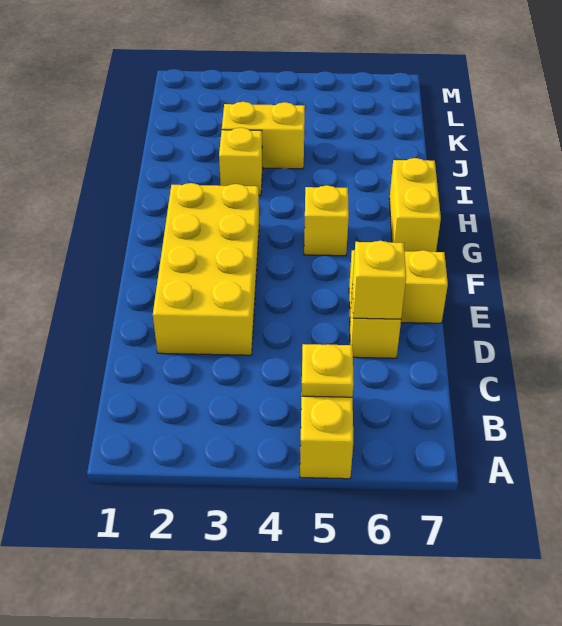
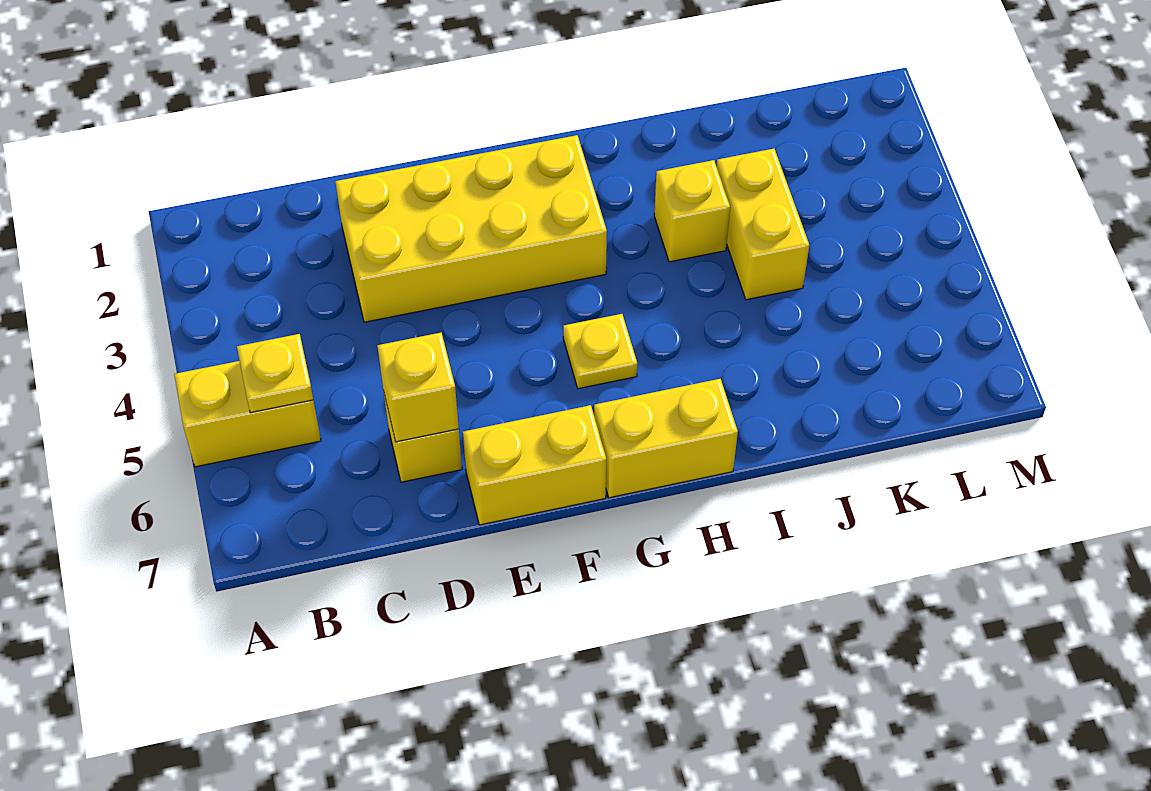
yellow 1x2 brick [349,250,448,323] -> yellow 1x2 brick turned to [463,405,606,525]
yellow 1x1 brick [304,185,349,256] -> yellow 1x1 plate [563,314,637,389]

